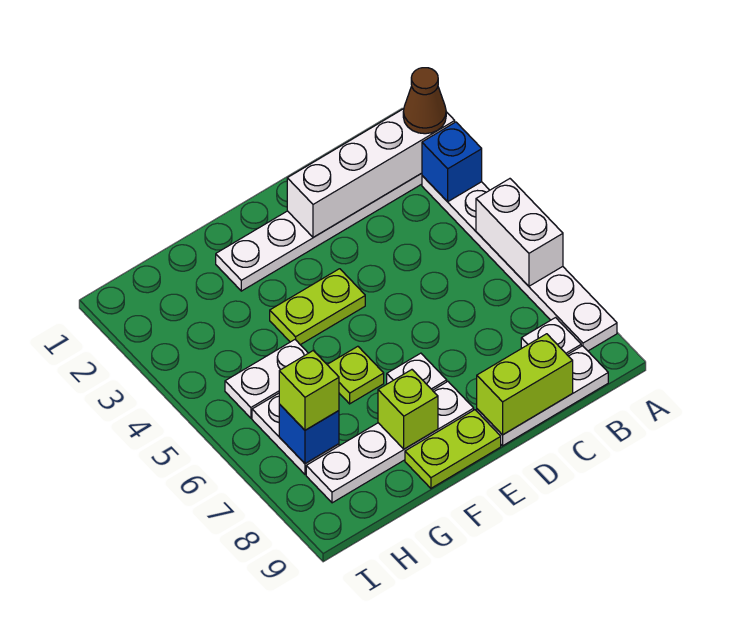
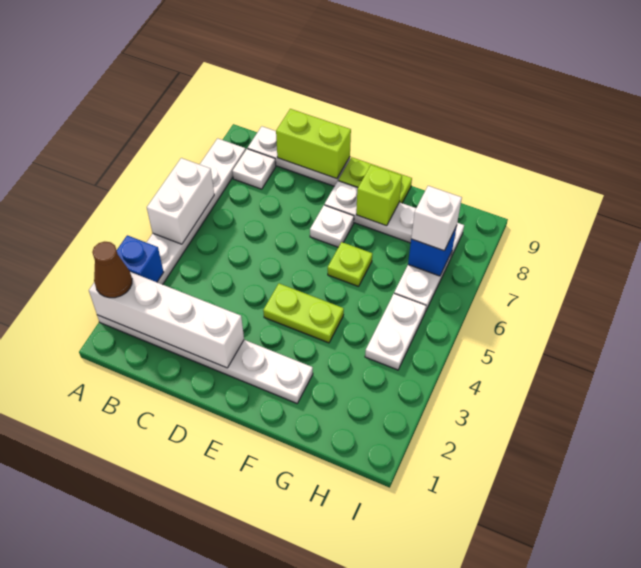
white 1x2 plate [225,340,308,418] -> white 1x2 plate turned to [365,294,426,370]
lime 1x1 brick [279,351,339,430] -> white 1x1 brick [411,186,462,251]

